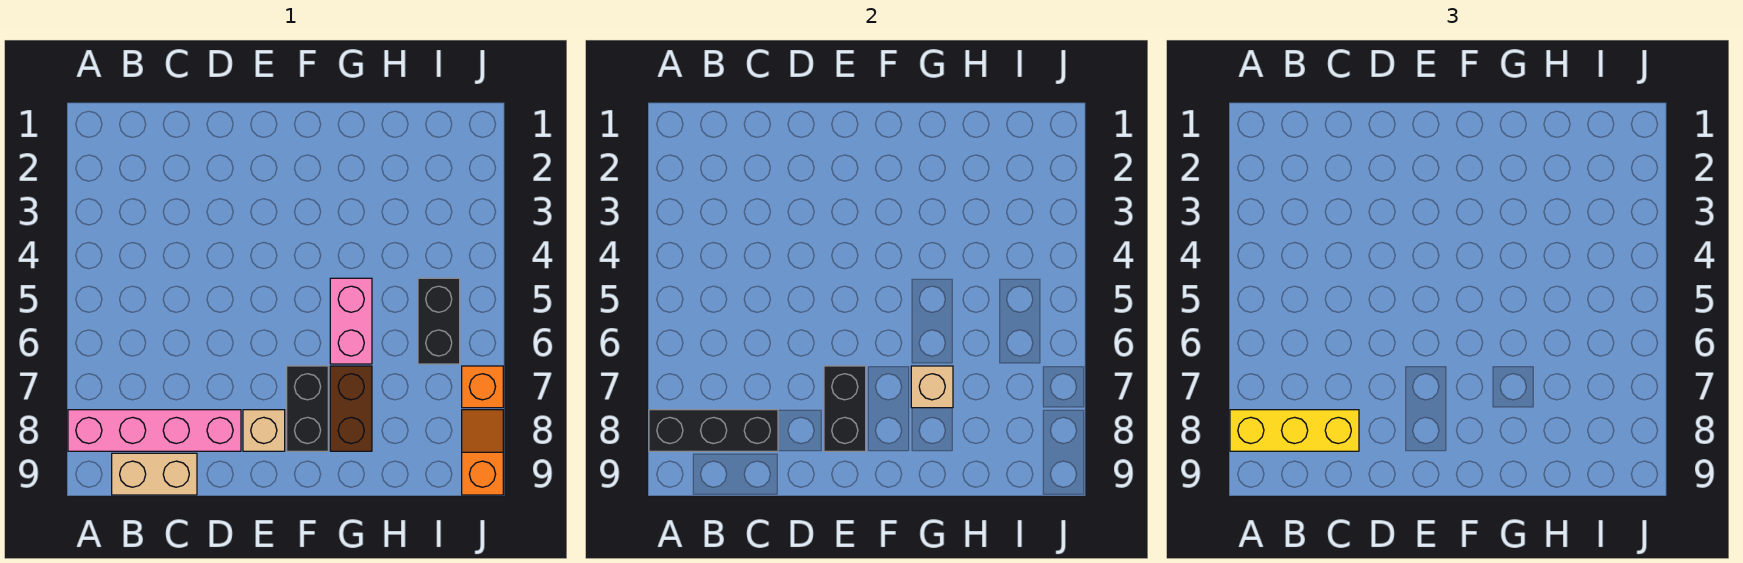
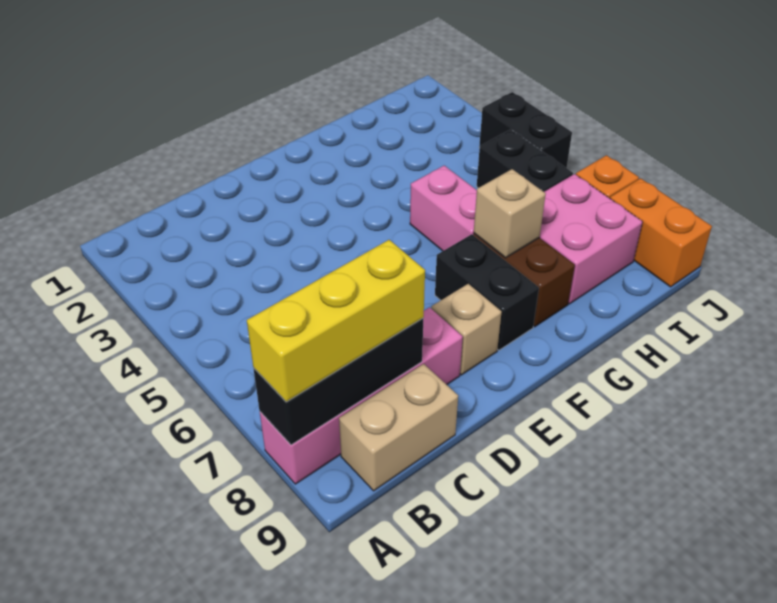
black 1x2 brick [824,366,866,451] -> black 1x2 brick moved to [479,92,572,168]
none -> pink 2x2 brick [539,174,642,304]
orange 1x2 slope [462,410,503,495] -> orange 1x2 brick [610,178,712,287]

